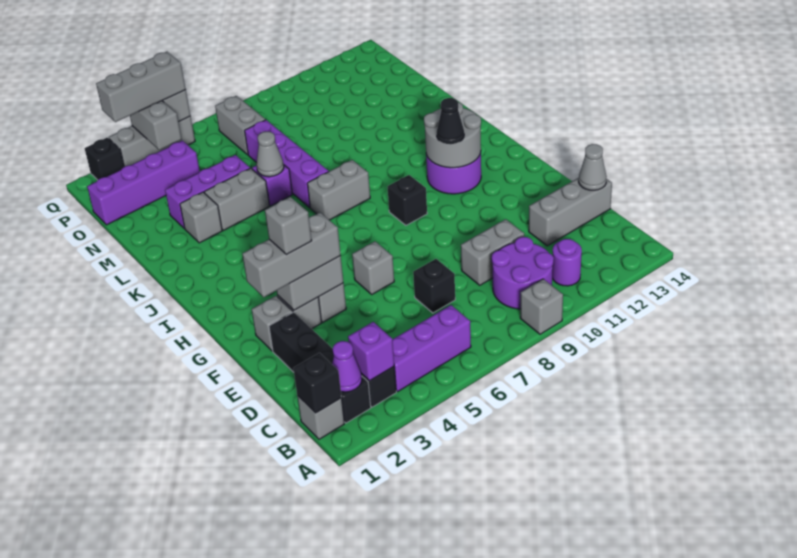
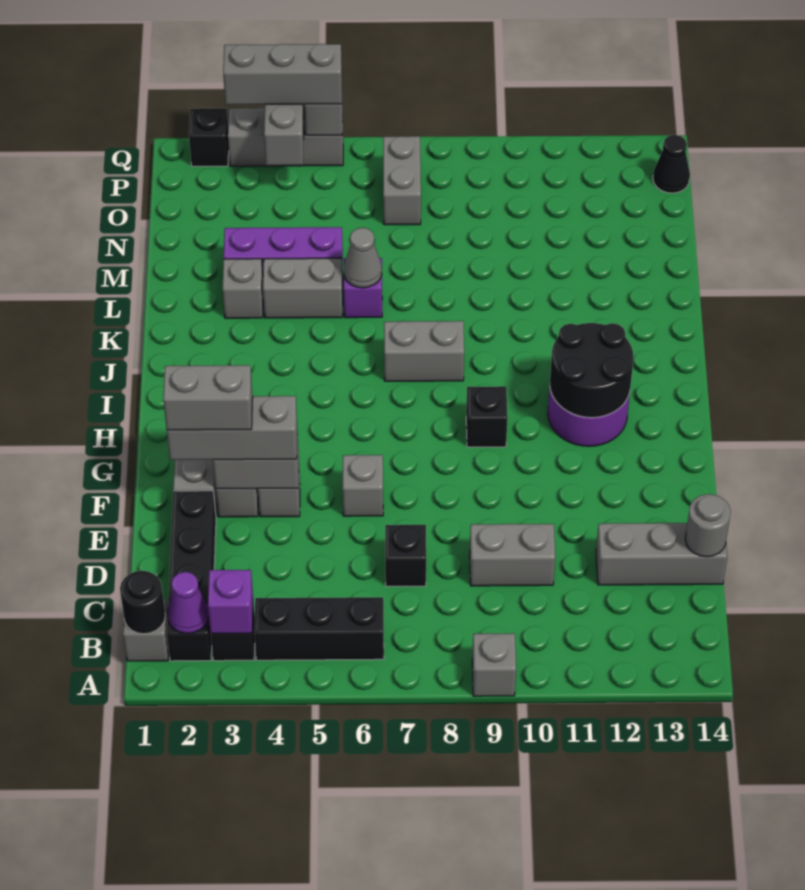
black 1x1 brick [293,353,341,413] -> black 1x1 round brick [120,571,165,634]
purple 1x3 brick [392,305,471,391] -> black 1x3 brick [254,597,384,660]
purple 2x2 round brick [492,237,554,309] -> none
purple 1x1 round brick [552,239,582,286] -> none
grey 1x1 cone [579,144,607,190] -> grey 1x1 round brick [685,494,731,557]
grey 1x1 brick [265,197,312,254] -> grey 1x2 brick [163,365,253,430]
grey 2x2 round brick [424,102,481,168] -> black 2x2 round brick [550,323,633,418]
black 1x1 cone [437,98,464,144] -> black 1x1 cone moved to [653,135,690,193]
purple 1x4 brick [245,120,329,208] -> none
purple 1x4 brick [87,141,200,225] -> none

